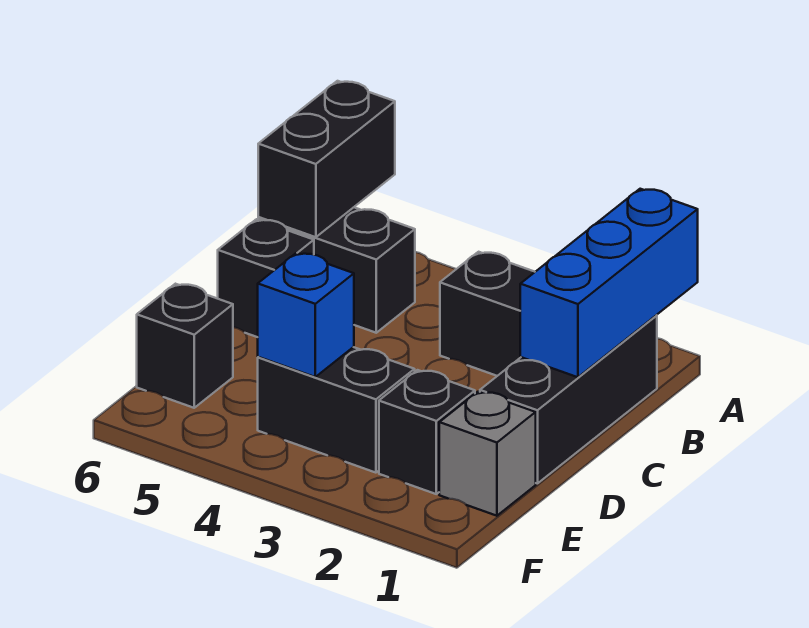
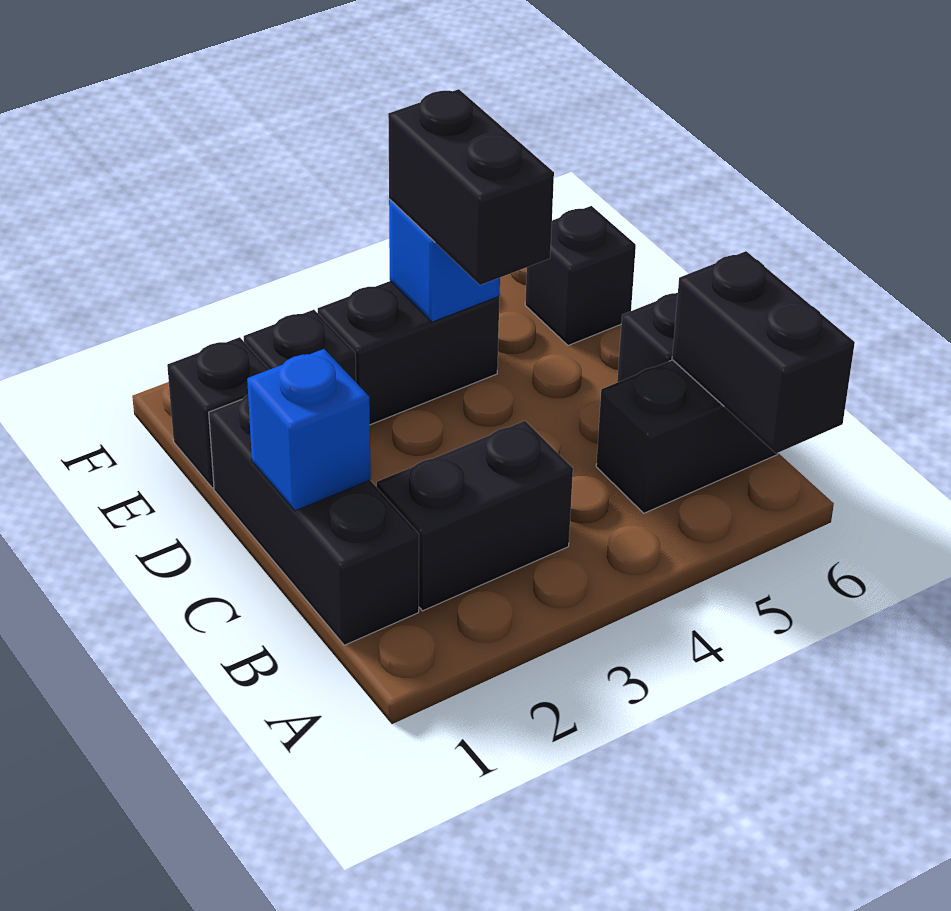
blue 1x3 brick [520,189,698,377] -> blue 1x1 brick [247,349,371,511]
none -> black 1x2 brick [388,89,554,285]
grey 1x1 brick [439,392,536,516] -> black 1x1 brick [167,337,269,488]

